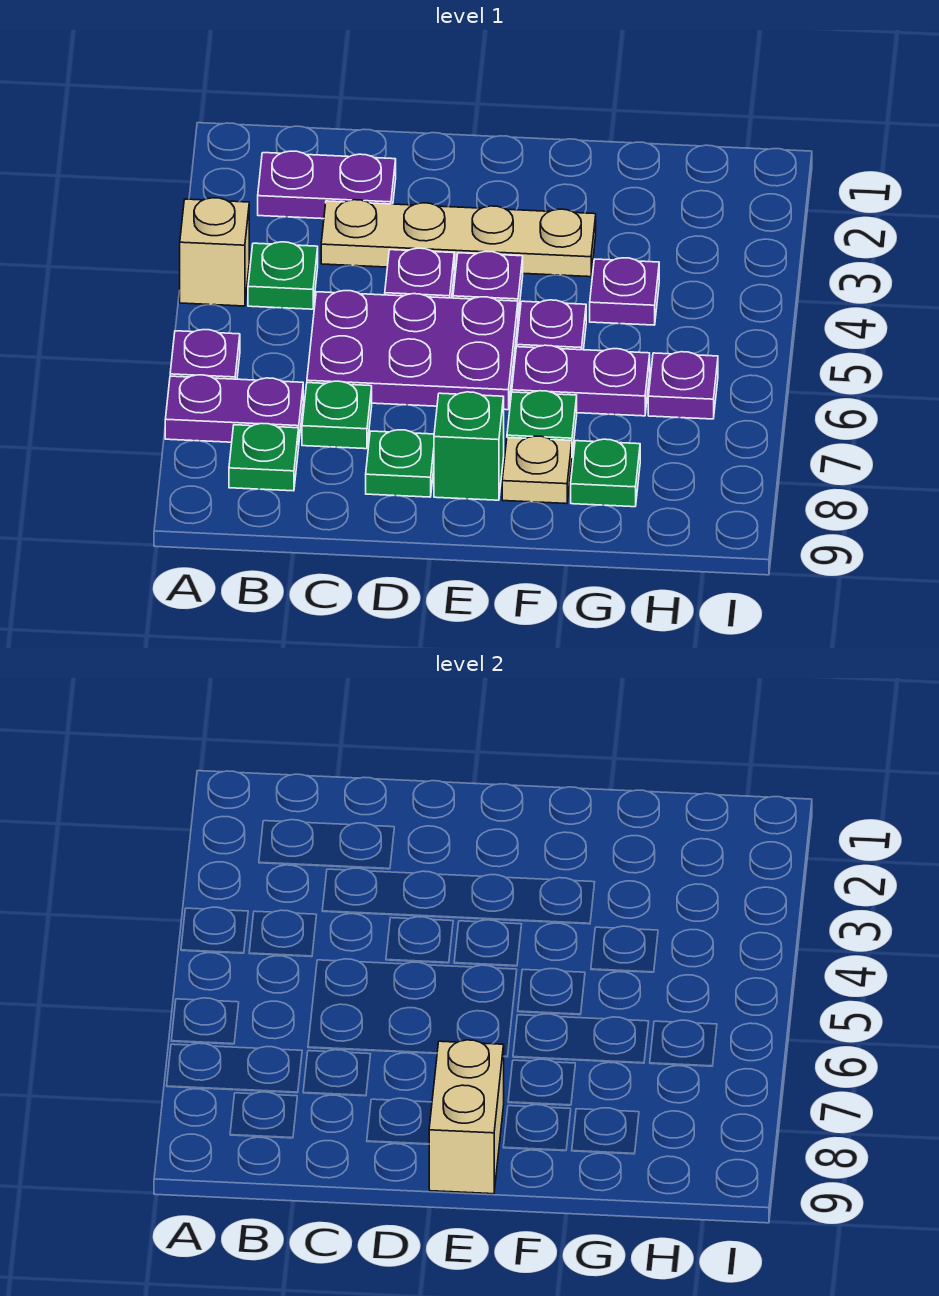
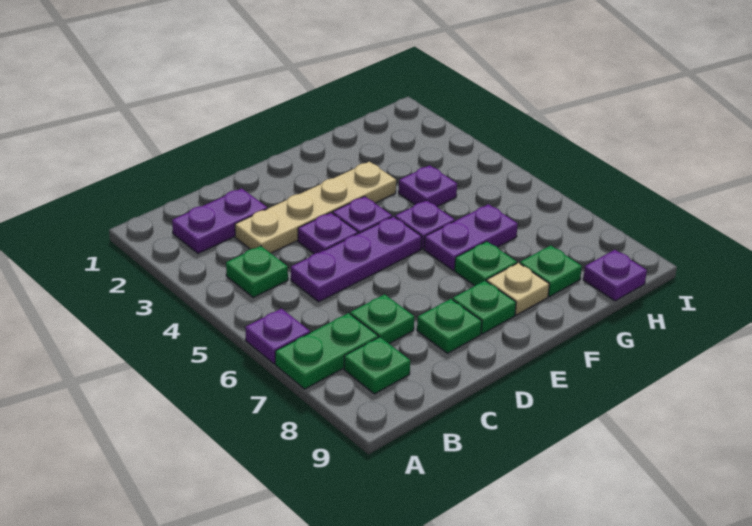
tan 1x1 brick [180,198,249,306] -> none
purple 1x2 plate [165,375,303,442] -> green 1x2 plate [275,313,378,389]
purple 2x3 plate [307,291,518,410] -> purple 1x3 plate [291,217,422,302]
green 1x1 brick [434,392,504,500] -> green 1x1 plate [453,281,516,334]
tan 1x2 brick [429,1040,504,1194] -> none
purple 1x1 plate [648,352,718,419] -> purple 1x1 plate moved to [583,250,647,301]

